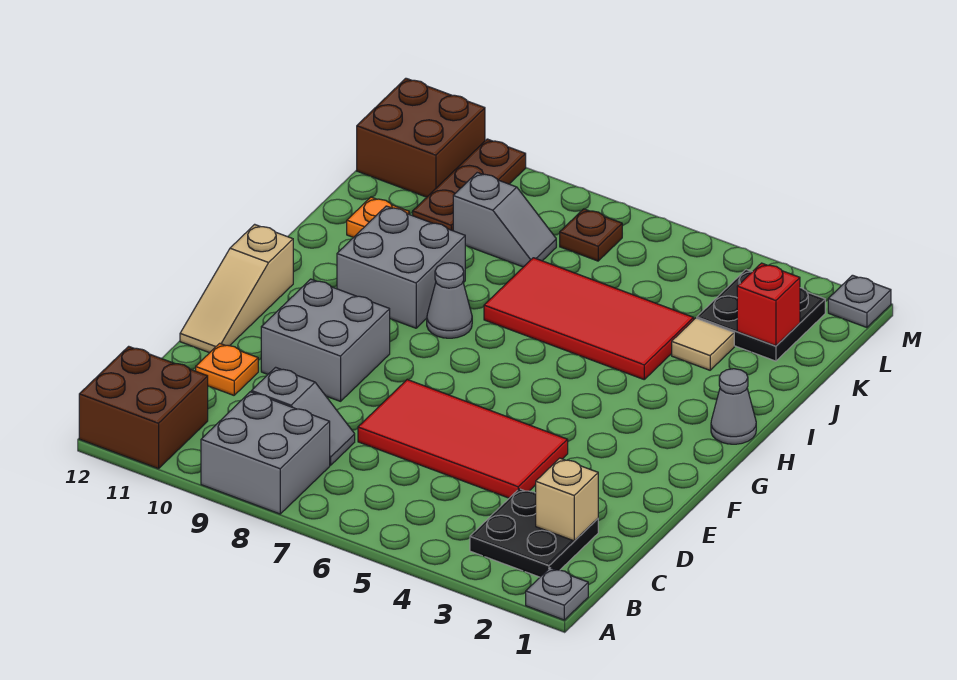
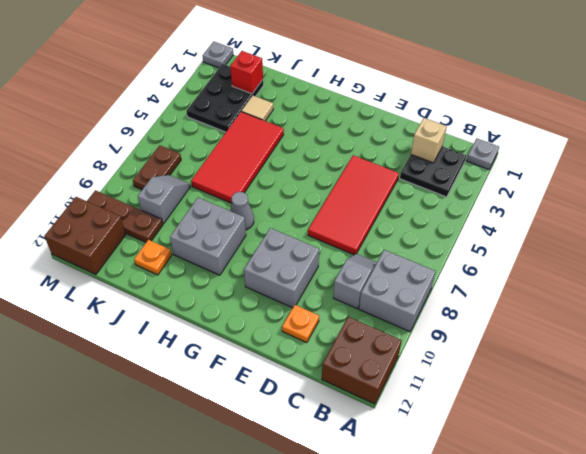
tan 1x3 slope [180,224,293,353] -> none
grey 1x1 cone [711,369,756,444] -> none
black 2x2 plate [697,270,825,361] -> black 2x3 plate [187,64,263,132]
brown 1x1 plate [560,209,622,261] -> brown 1x2 plate [133,145,181,190]

